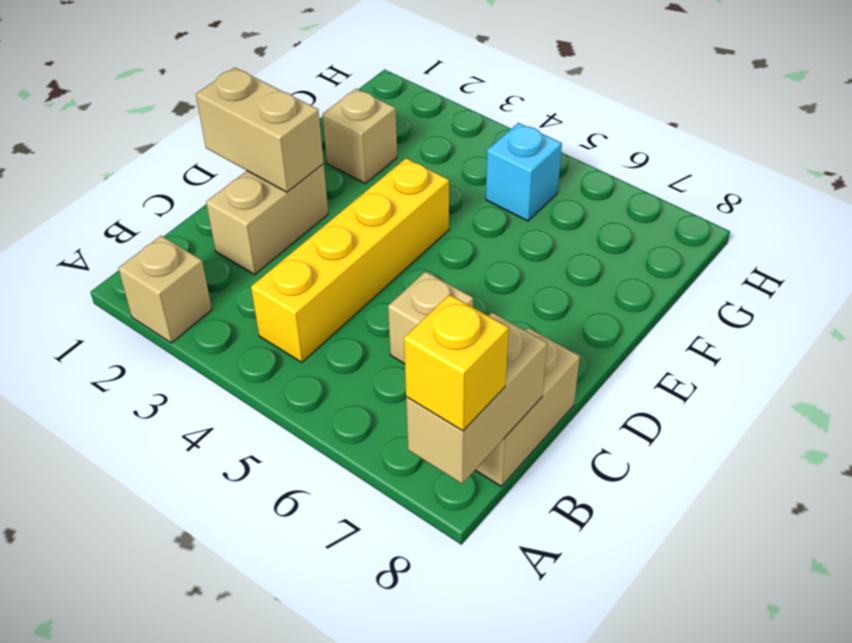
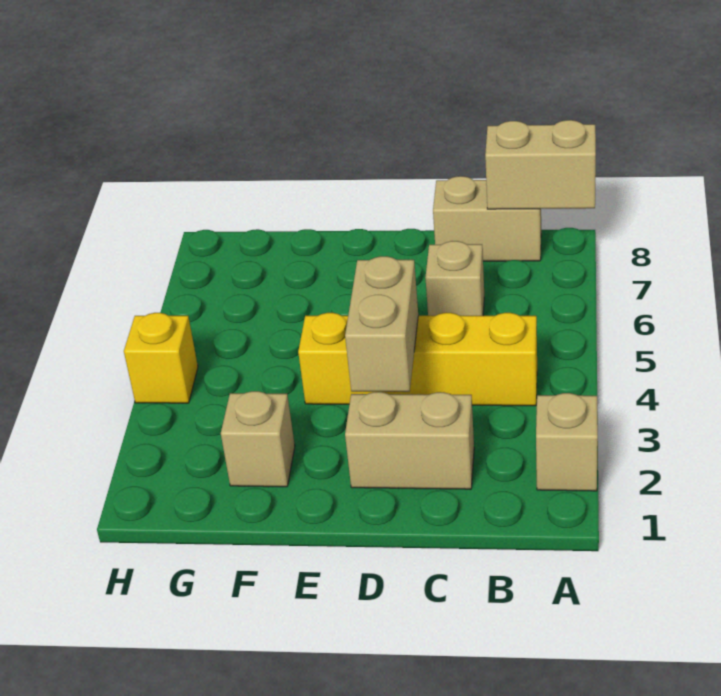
yellow 1x1 brick [404,294,509,431] -> yellow 1x1 brick moved to [124,313,198,403]
tan 1x2 brick [196,67,324,192] -> tan 1x2 brick moved to [345,256,418,392]
cyan 1x1 brick [486,123,562,221] -> none

